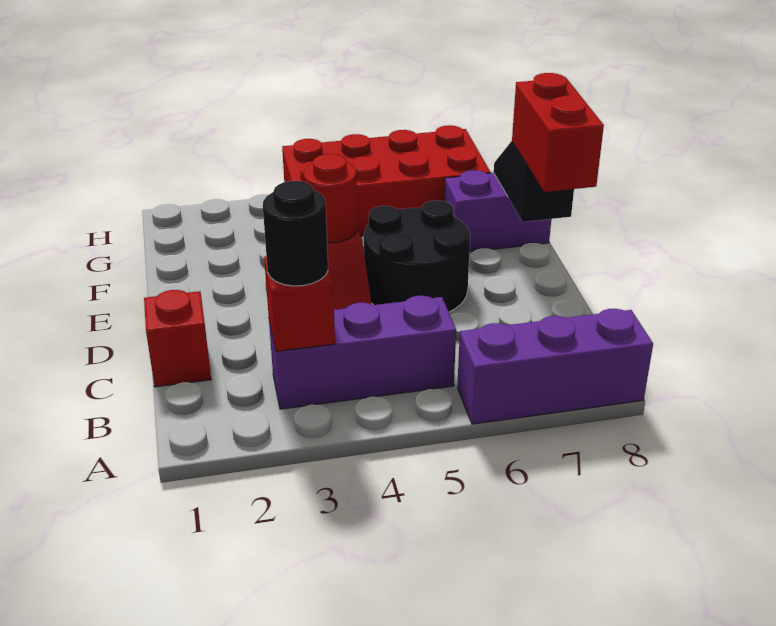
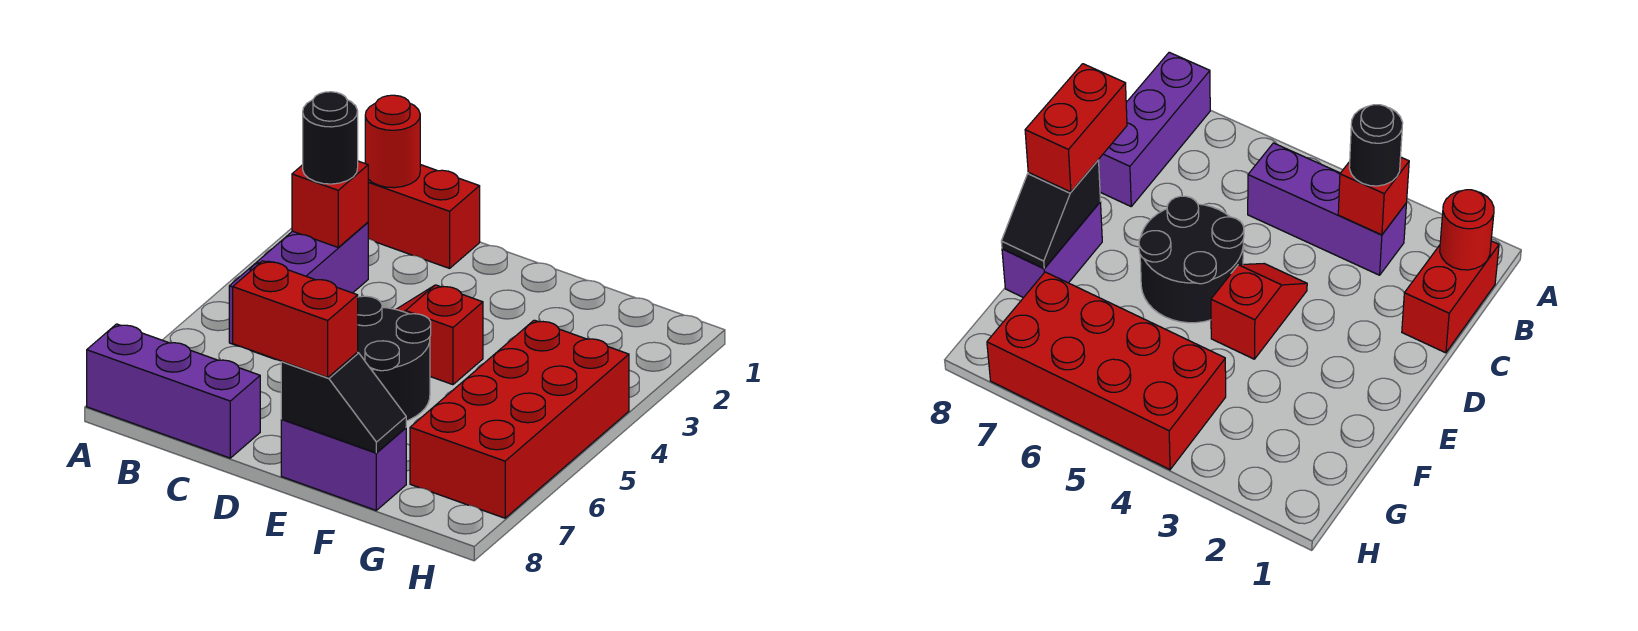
purple 1x3 brick [457,309,653,424] -> purple 1x3 brick turned to [87,324,260,458]
red 1x1 brick [144,290,211,387] -> red 1x2 brick [368,165,480,268]
red 1x1 round brick [304,154,357,243] -> red 1x1 round brick moved to [365,95,420,188]
purple 1x2 brick [444,170,551,252] -> purple 1x2 brick turned to [281,419,406,510]

